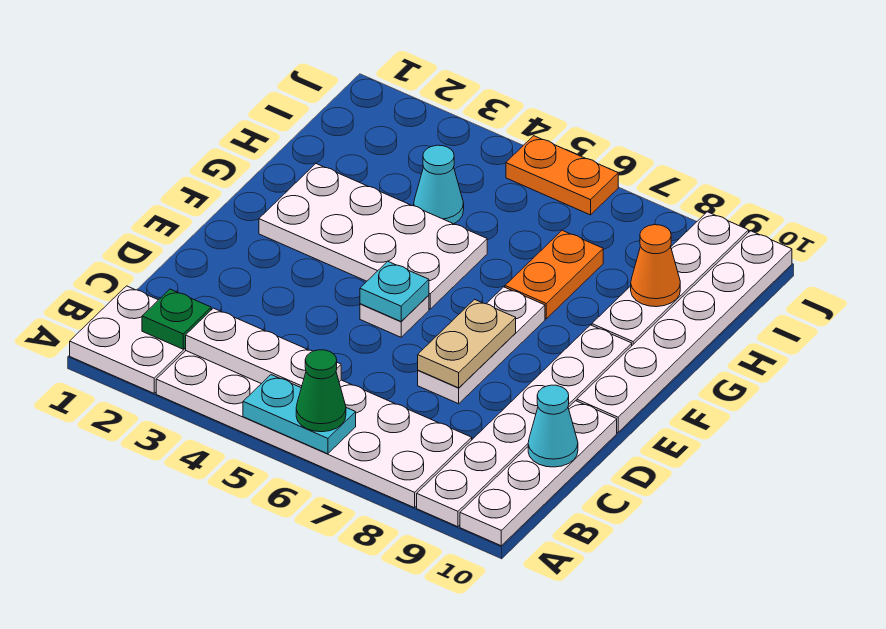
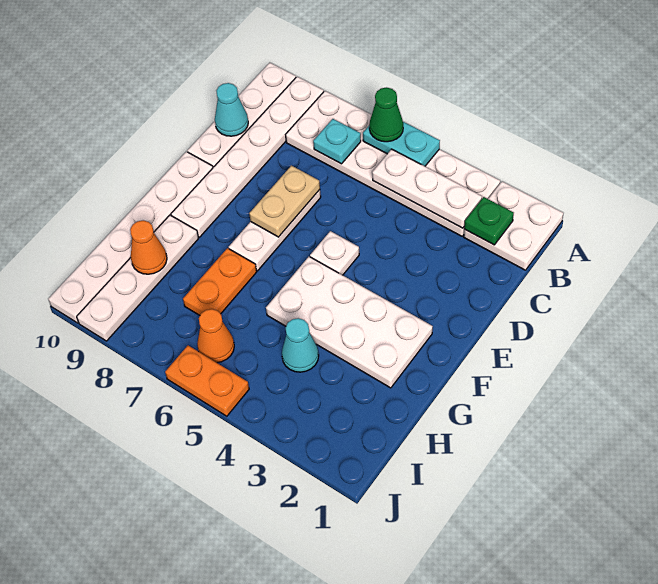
cyan 1x1 plate [360,261,429,321] -> cyan 1x1 plate moved to [313,119,361,164]
none -> orange 1x1 cone [197,309,234,363]

